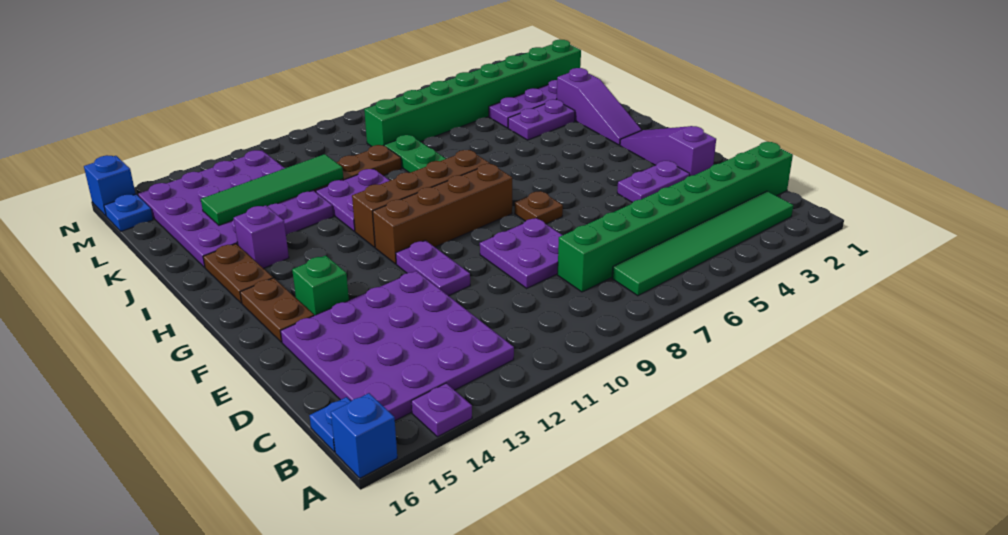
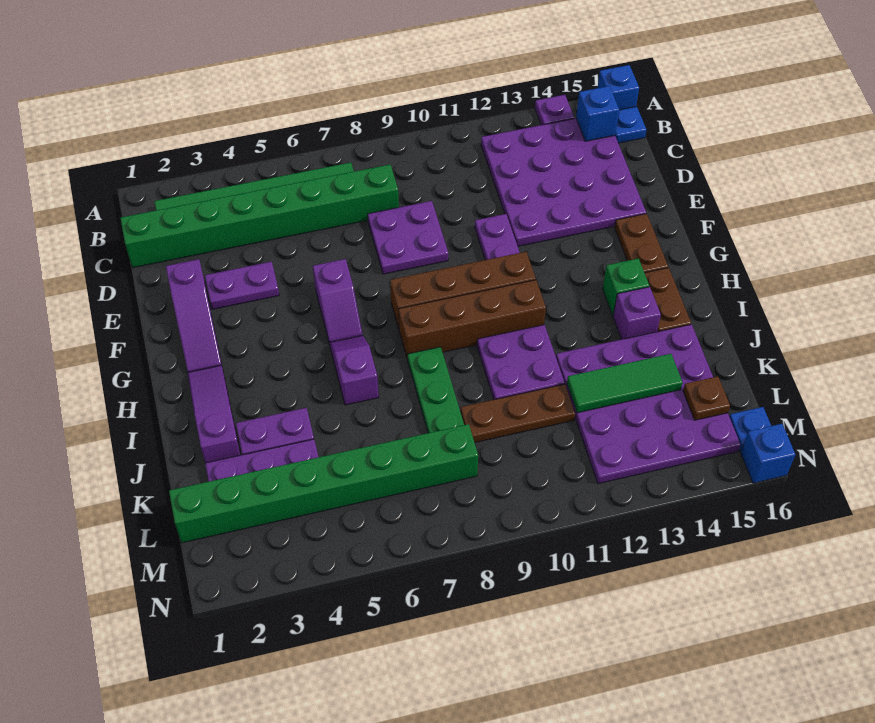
none -> blue 1x1 brick [576,86,619,141]
none -> purple 1x2 slope [313,259,363,343]
brown 1x1 plate [515,191,563,224] -> brown 1x1 plate moved to [683,376,730,420]
green 1x1 brick [292,255,349,316] -> green 1x1 brick moved to [603,258,649,315]
none -> purple 1x2 slope [329,336,379,405]
green 1x4 tile [201,154,343,225] -> green 1x3 tile [567,354,683,413]

